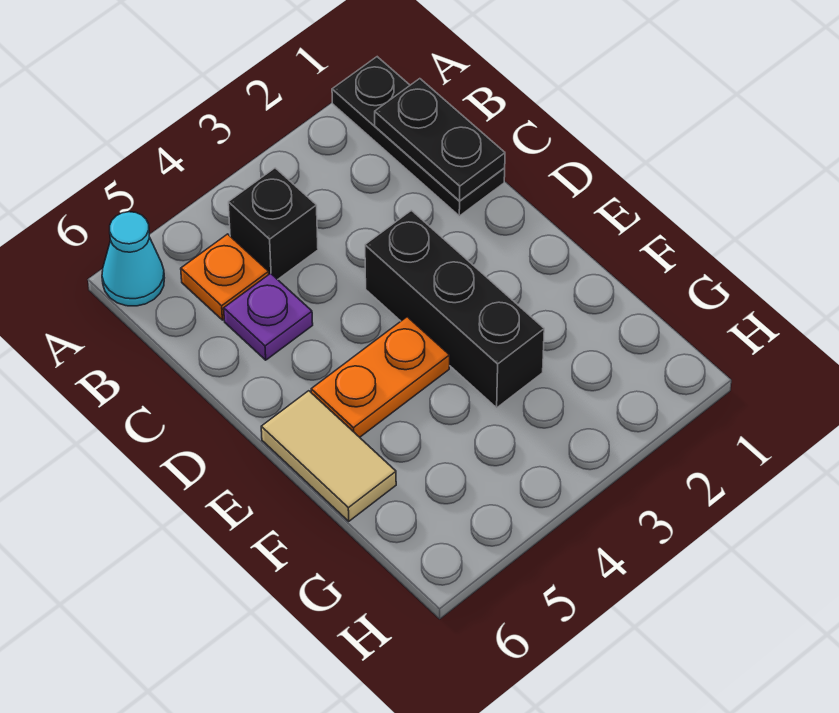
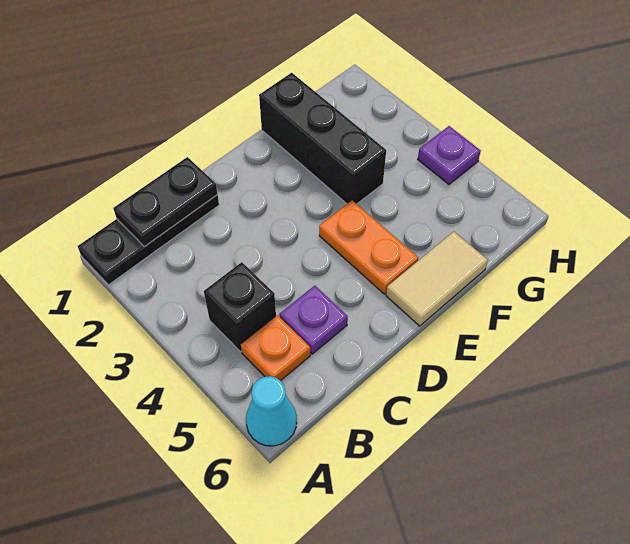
black 1x3 brick [365,210,544,408] -> black 1x3 brick turned to [259,73,386,204]
none -> purple 1x1 plate [418,126,481,184]

